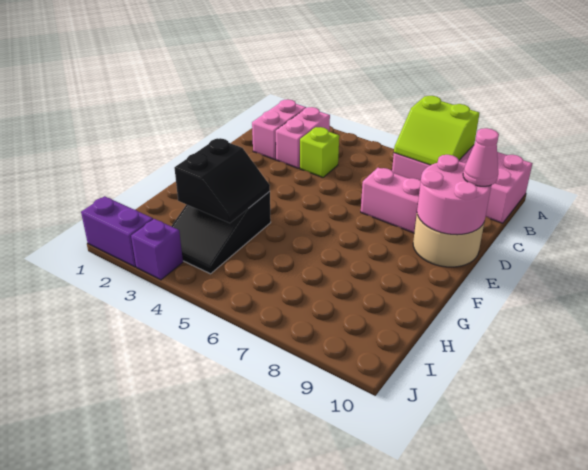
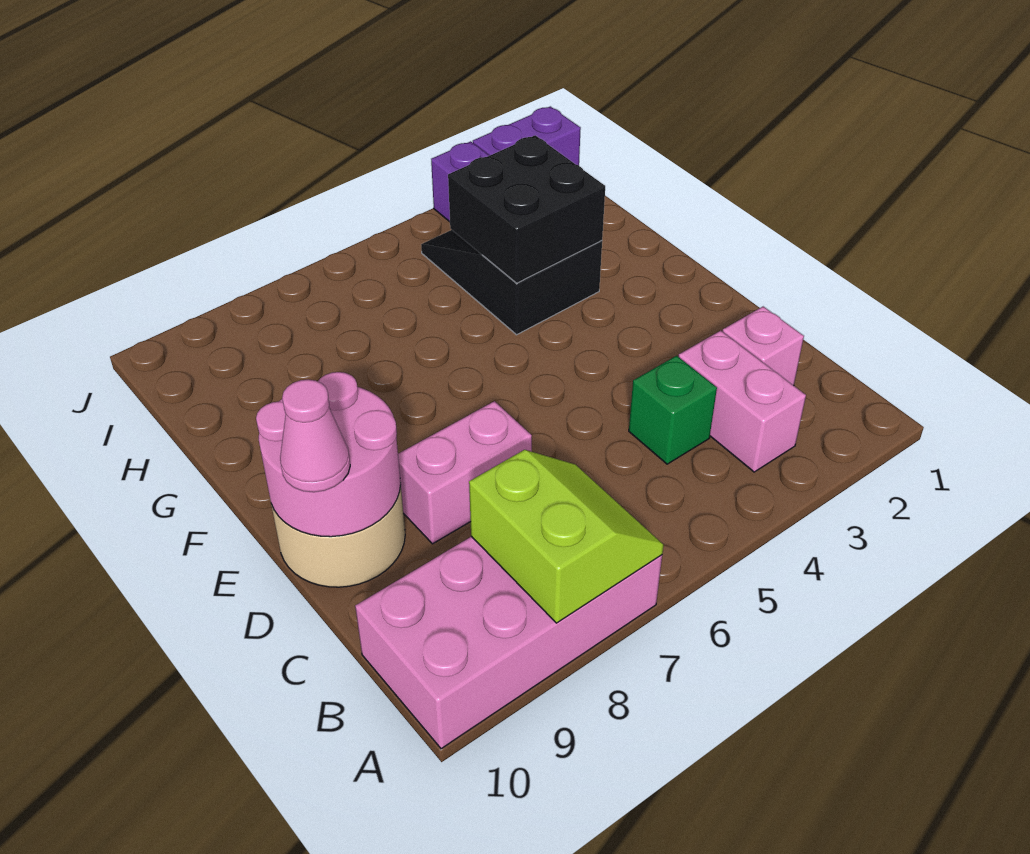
lime 2x2 slope [394,96,480,165] -> lime 2x2 slope turned to [469,450,664,623]
pink 1x2 brick [252,99,306,160] -> pink 1x1 brick [722,306,804,385]
lime 1x1 brick [300,127,339,177] -> green 1x1 brick [629,356,717,464]
black 2x2 slope [174,138,270,223] -> black 2x2 brick [448,135,605,283]

